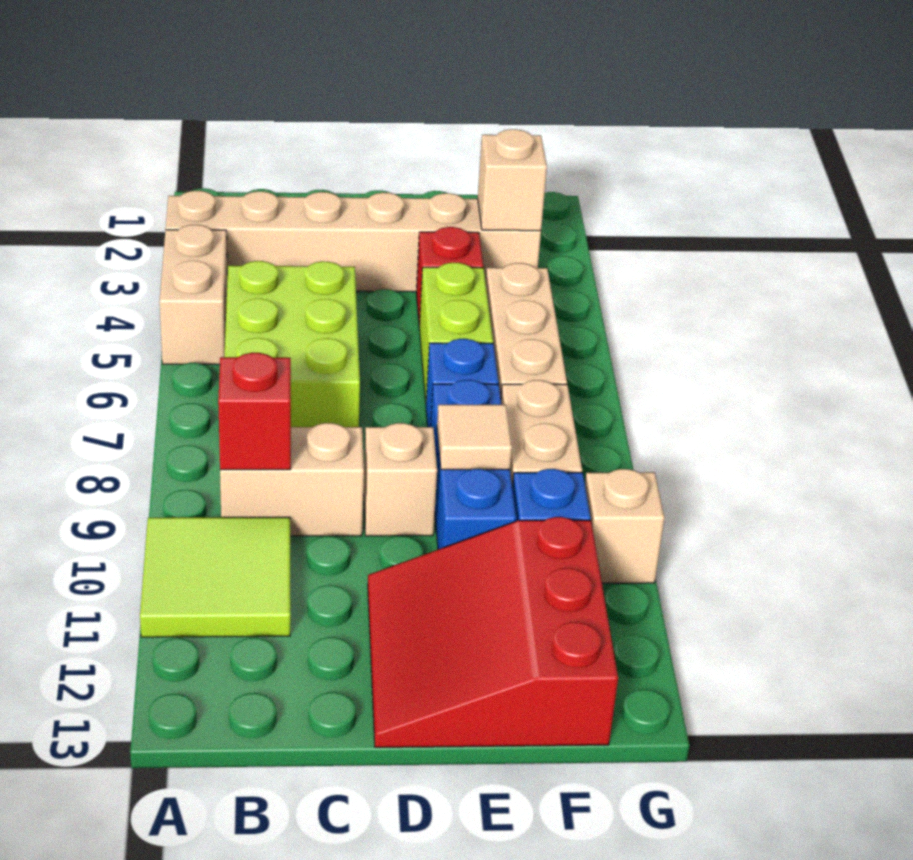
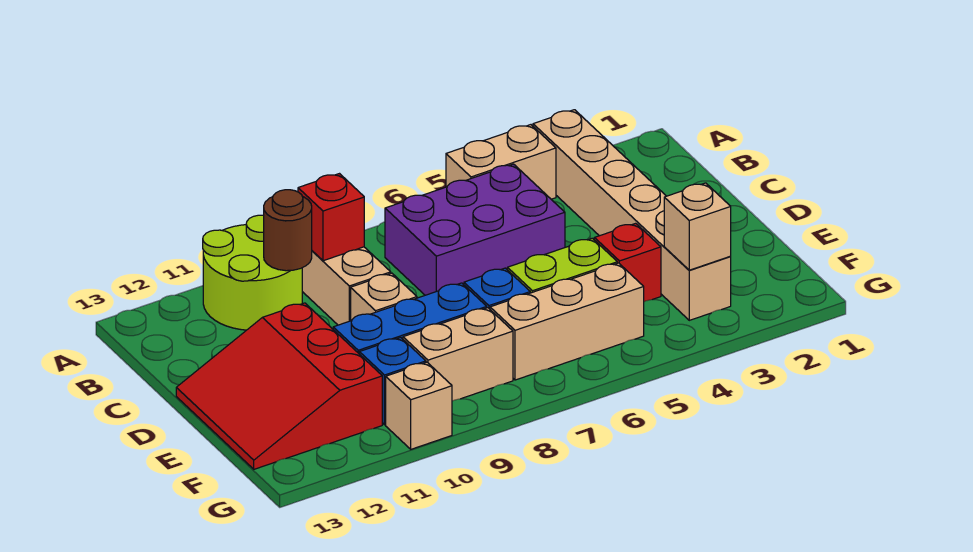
lime 2x2 tile [140,517,291,637] -> lime 2x2 round brick [203,215,302,330]
lime 2x3 brick [224,261,360,427] -> purple 2x3 brick [385,164,565,295]
none -> brown 1x1 round brick [264,190,312,271]
red 3x3 slope [368,517,618,747] -> red 3x3 slope turned to [176,303,382,469]
tan 1x1 tile [437,405,512,470] -> none

